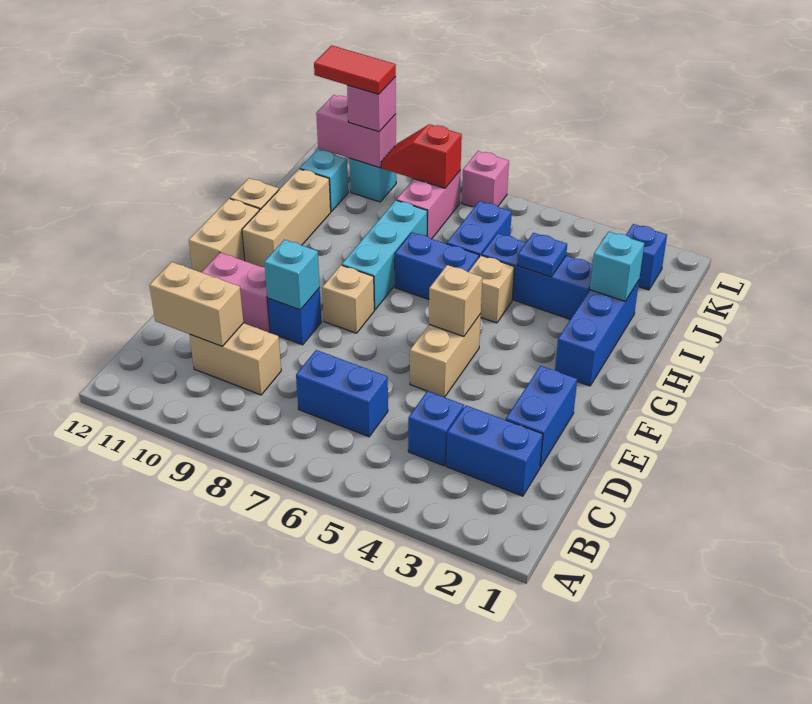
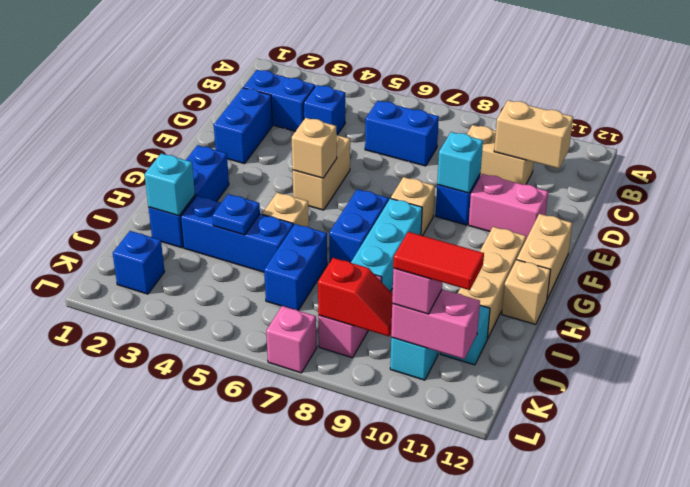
blue 1x2 brick [395,233,479,299] -> blue 1x2 brick turned to [329,189,389,263]

